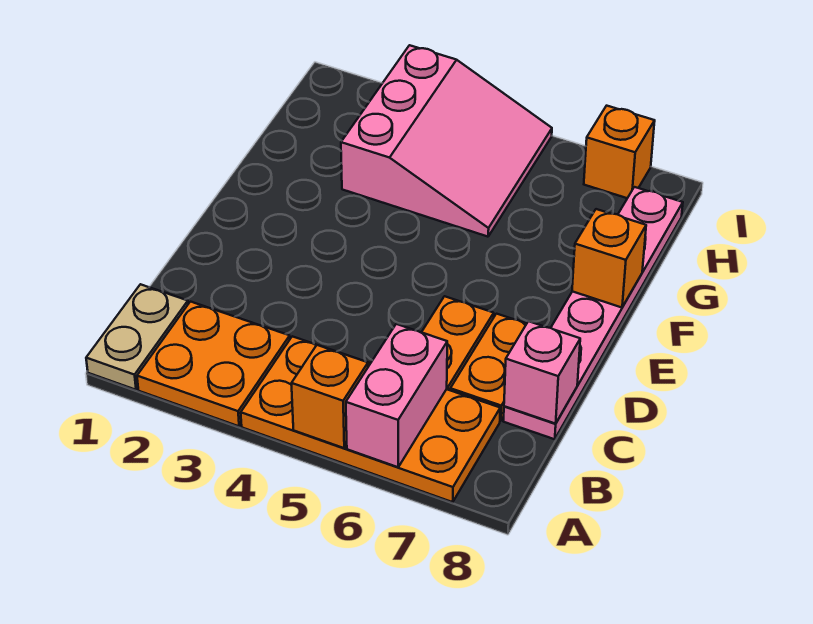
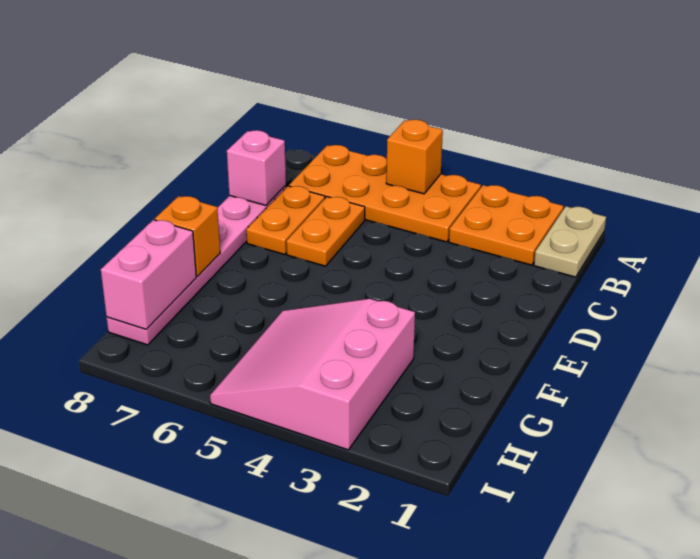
pink 1x2 brick [346,324,447,467] -> pink 1x2 brick moved to [101,220,196,329]
orange 1x1 brick [584,106,655,198] -> none

